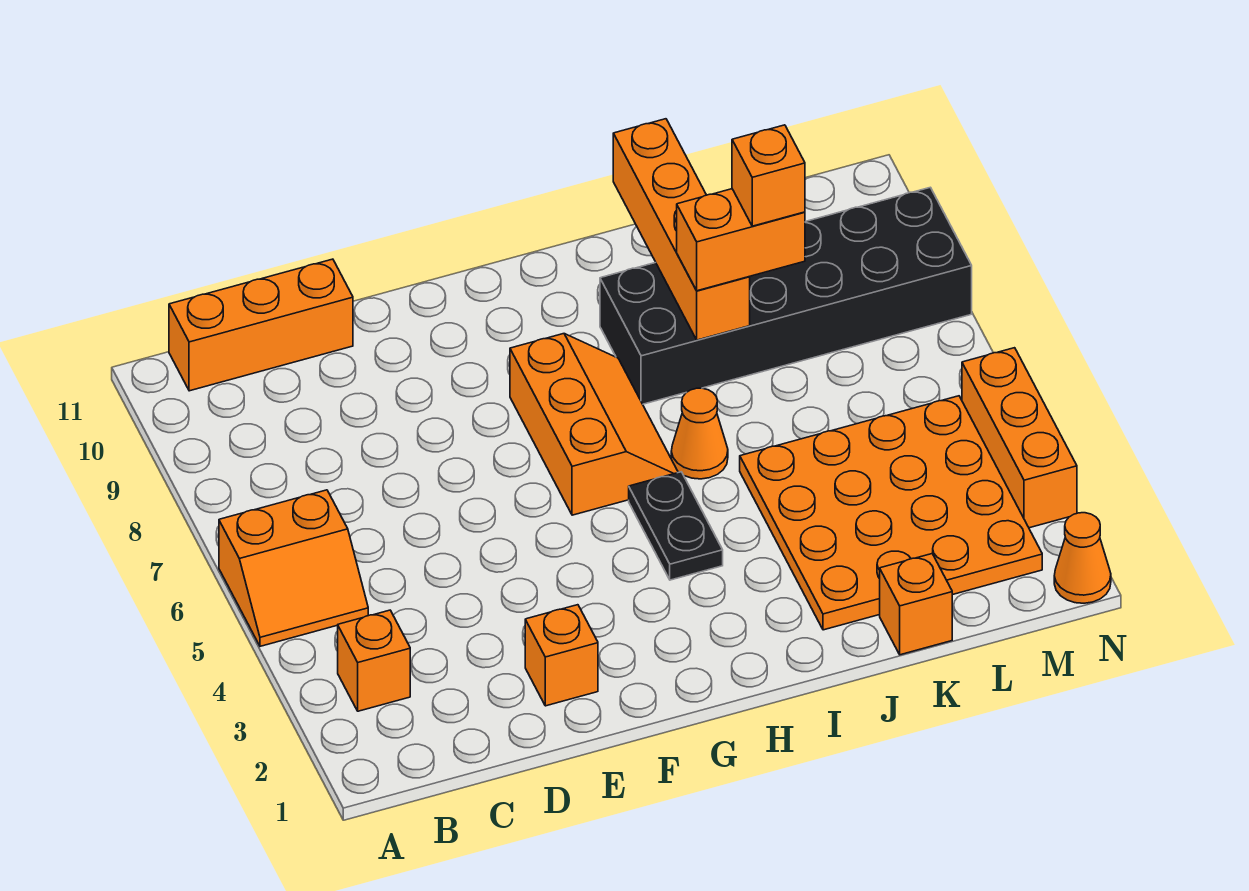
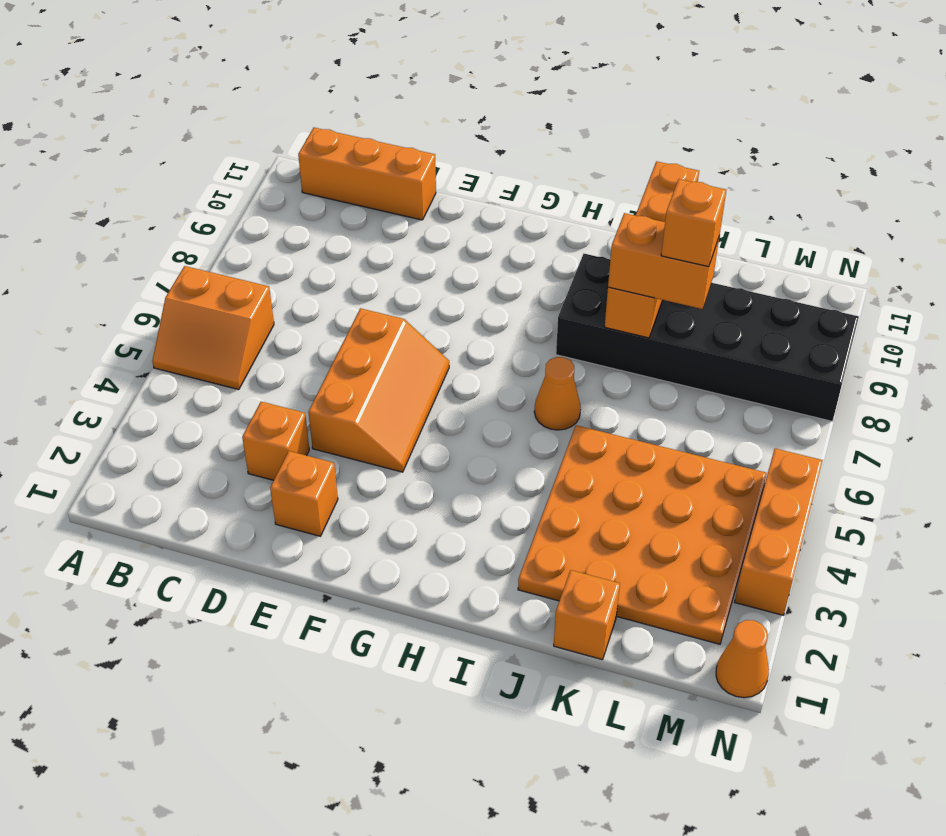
orange 1x1 brick [338,610,410,711] -> orange 1x1 brick moved to [242,402,309,480]
orange 2x3 slope [510,334,678,515] -> orange 2x3 slope moved to [308,308,449,472]
black 1x2 plate [629,472,723,580] -> none

